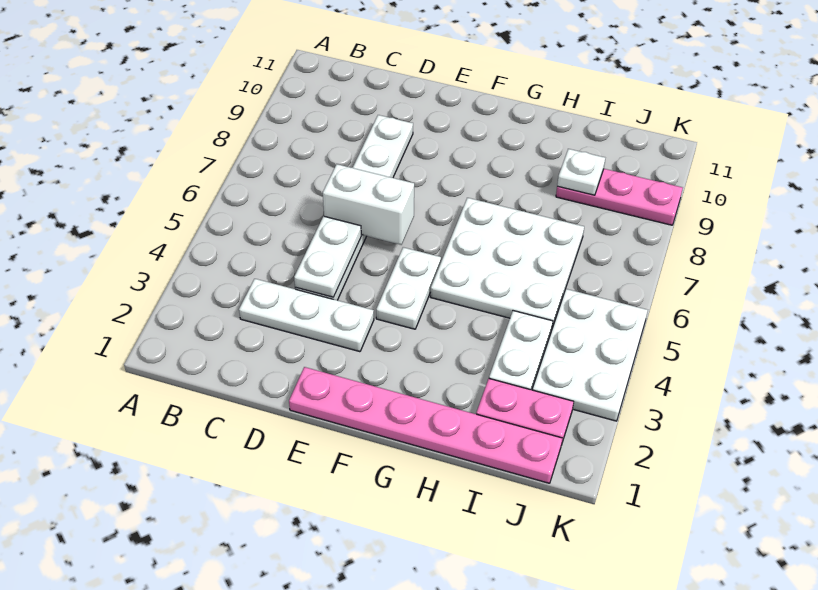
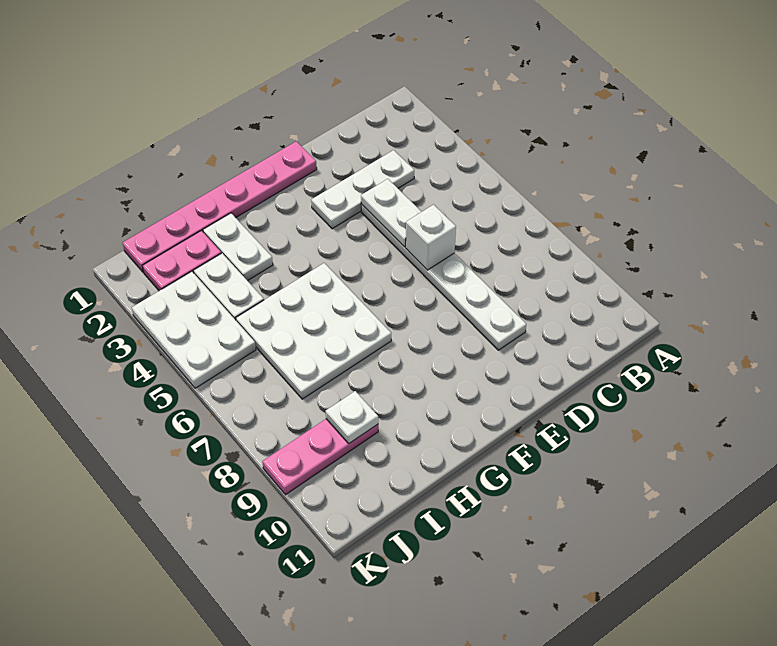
white 1x2 brick [323,164,414,245] -> white 1x1 brick [406,205,456,270]
white 1x2 plate [376,247,441,329] -> white 1x2 plate moved to [203,213,273,281]

